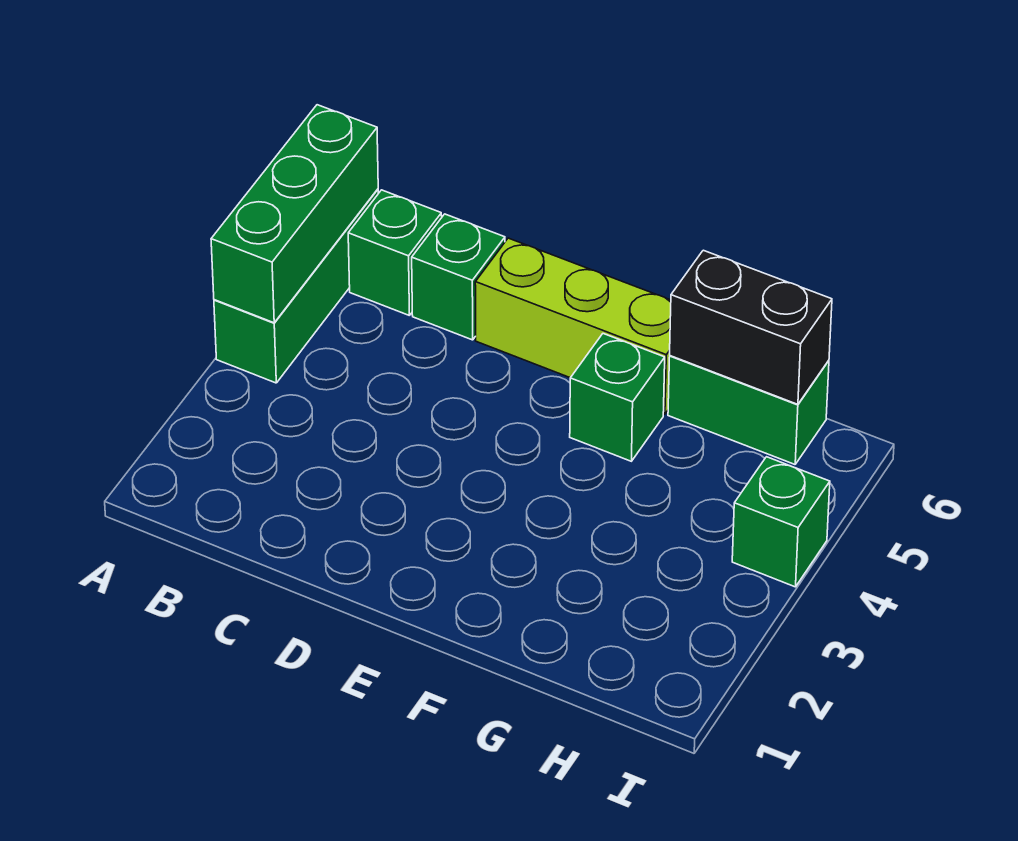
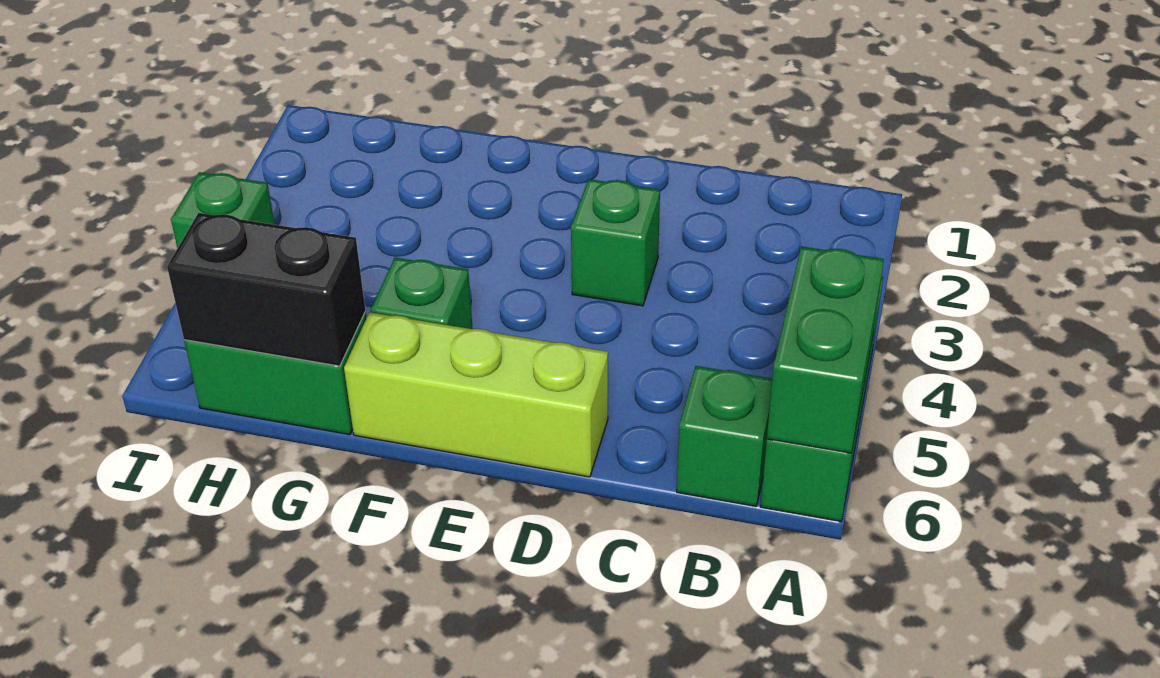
green 1x3 brick [211,105,378,323] -> green 1x2 brick [767,246,884,453]
green 1x1 brick [412,214,505,340] -> green 1x1 brick moved to [571,179,660,306]

